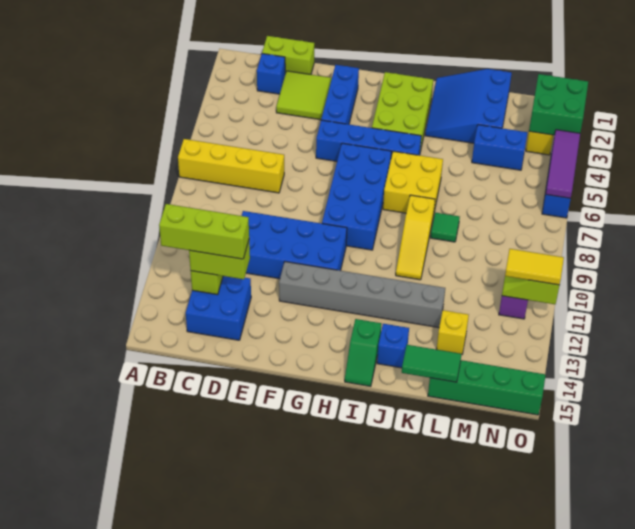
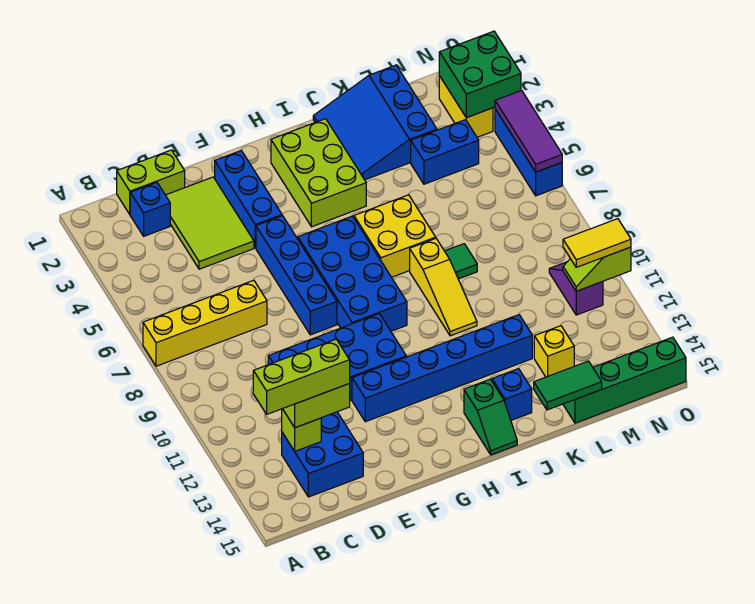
lime 2x2 tile [276,71,332,120] -> lime 2x3 tile [166,177,254,269]
blue 1x4 brick [316,120,421,161] -> blue 1x4 brick turned to [256,216,337,335]
grey 1x6 brick [279,262,445,328] -> blue 1x6 brick [352,315,532,422]

